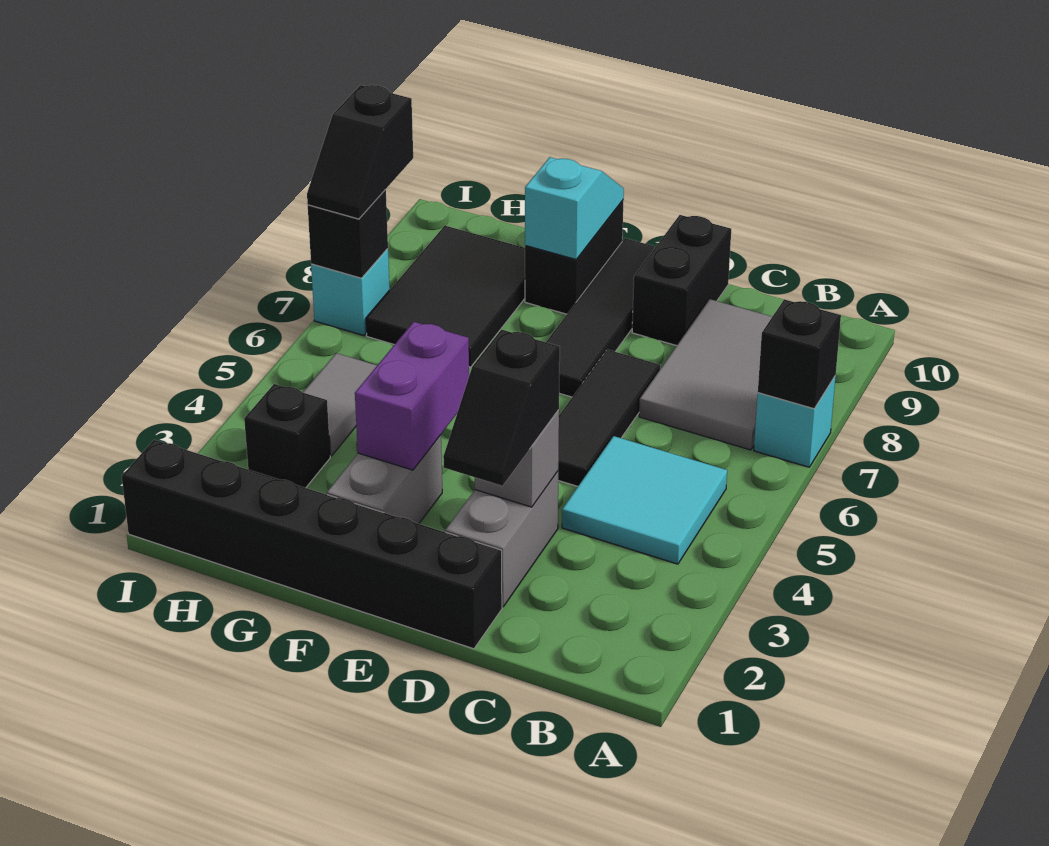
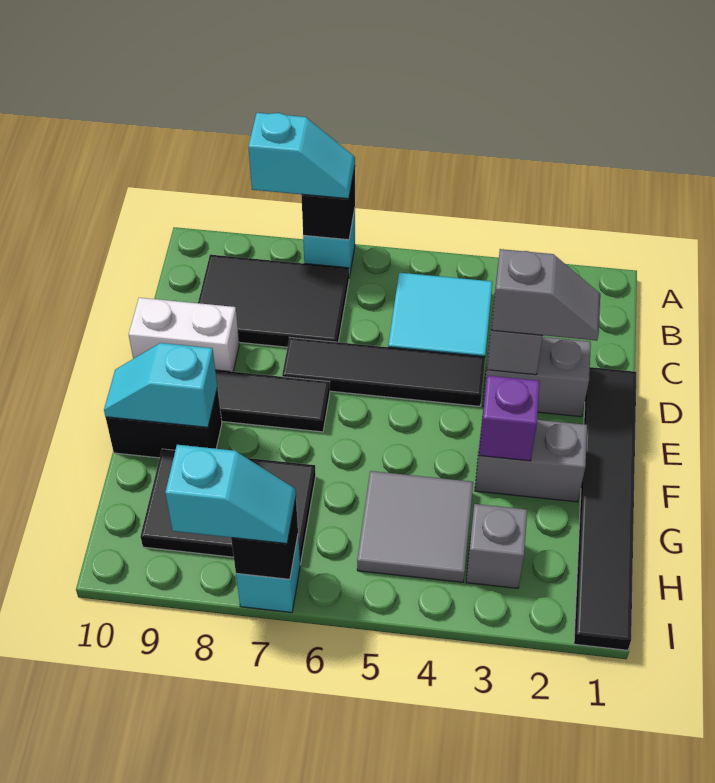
none -> cyan 1x2 slope [248,113,355,199]
grey 2x3 tile [639,299,772,450] -> black 2x3 tile [198,255,349,347]
black 1x6 brick [122,440,502,649] -> black 1x6 tile [574,367,636,650]
black 1x2 slope [443,330,560,486] -> grey 1x2 slope [491,249,600,341]
black 1x3 tile [558,350,660,486] -> black 1x4 tile [282,338,485,406]
black 1x2 brick [632,215,731,346] -> white 1x2 brick [129,298,239,372]
purple 1x2 brick [355,322,469,470] -> purple 1x1 brick [479,375,540,461]
black 1x1 brick [244,384,330,488] -> grey 1x1 brick [466,504,527,588]
grey 1x2 tile [303,353,377,456] -> grey 2x2 tile [357,471,473,582]
black 1x2 slope [307,85,413,219] -> cyan 1x2 slope [165,445,296,544]

